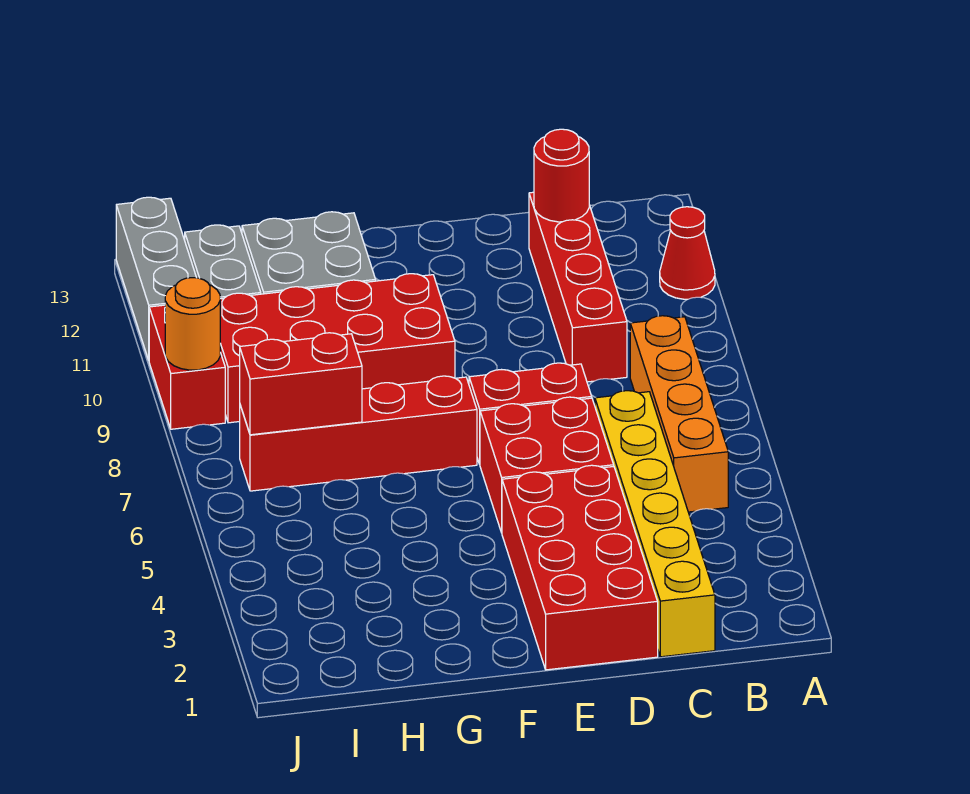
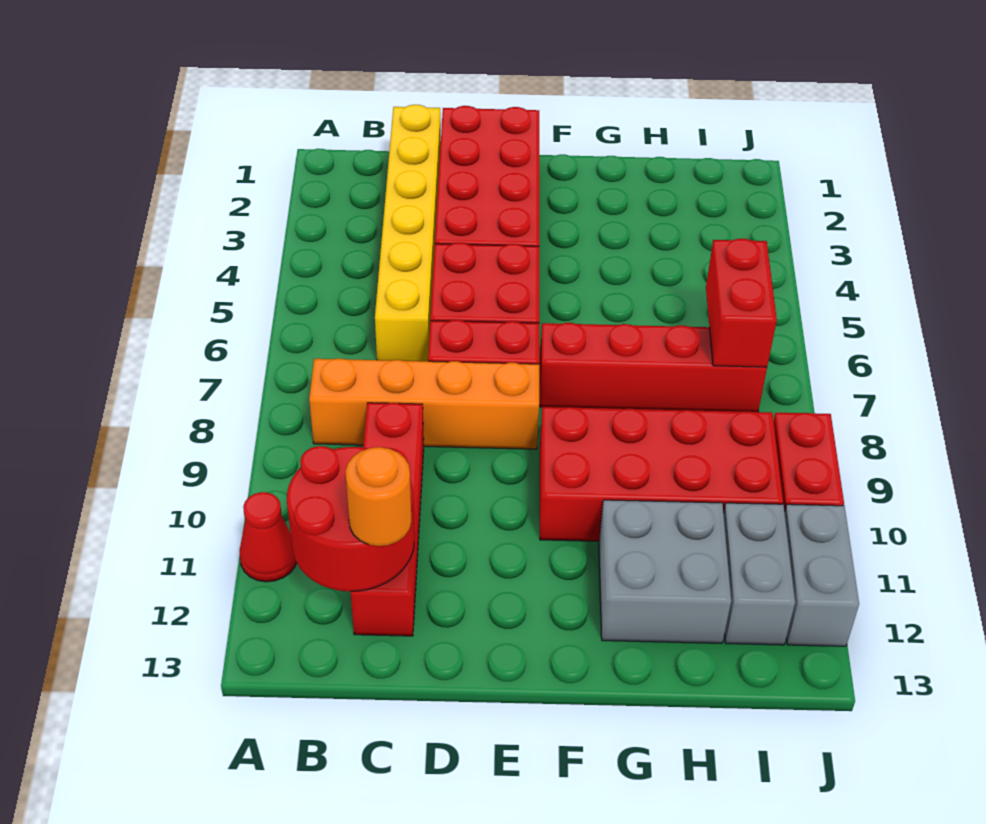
orange 1x4 brick [630,316,728,512] -> orange 1x4 brick turned to [309,359,539,449]
red 1x1 round brick [534,129,589,222] -> red 2x2 round brick [287,446,414,591]
red 1x2 brick [240,333,362,435] -> red 1x2 brick turned to [706,239,777,367]
orange 1x1 round brick [165,278,220,370] -> orange 1x1 round brick moved to [345,447,411,546]
grey 1x3 brick [116,197,196,360] -> grey 1x2 brick [785,504,859,646]

